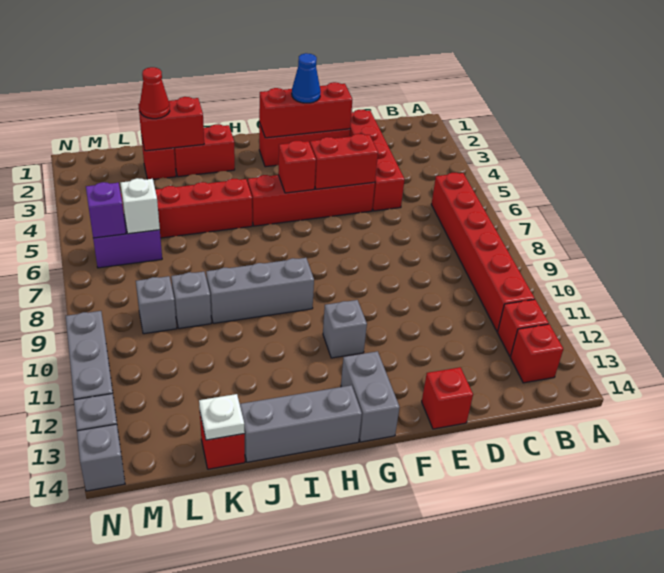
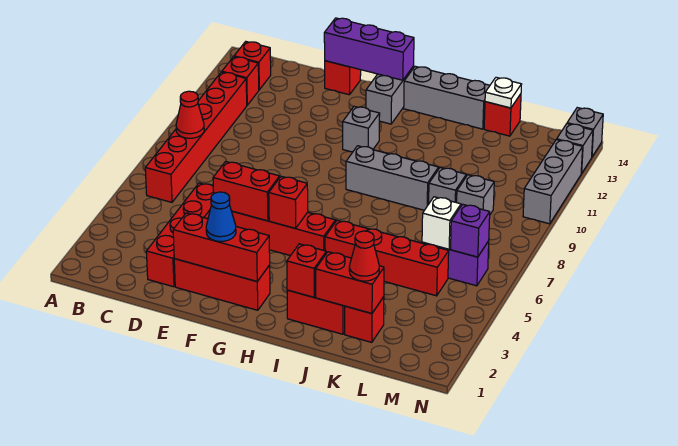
none -> red 1x1 cone [176,91,204,138]
none -> purple 1x3 brick [324,18,414,80]
none -> red 1x1 brick [287,244,326,297]

